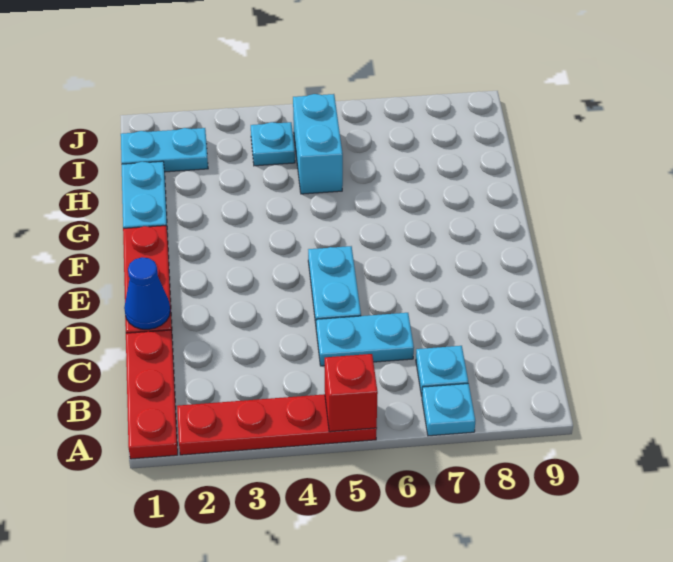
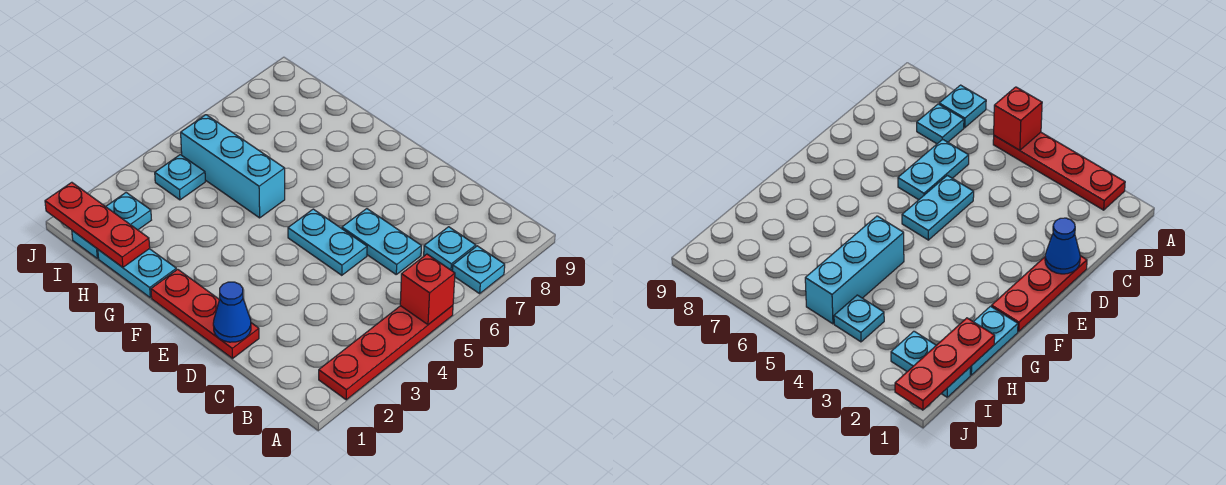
red 1x3 plate [126,330,178,459] -> red 1x3 plate moved to [45,182,150,267]
cyan 1x2 plate [316,313,414,366] -> cyan 1x2 plate turned to [342,209,421,274]
cyan 1x2 brick [293,94,343,194] -> cyan 1x3 brick [181,115,285,218]

